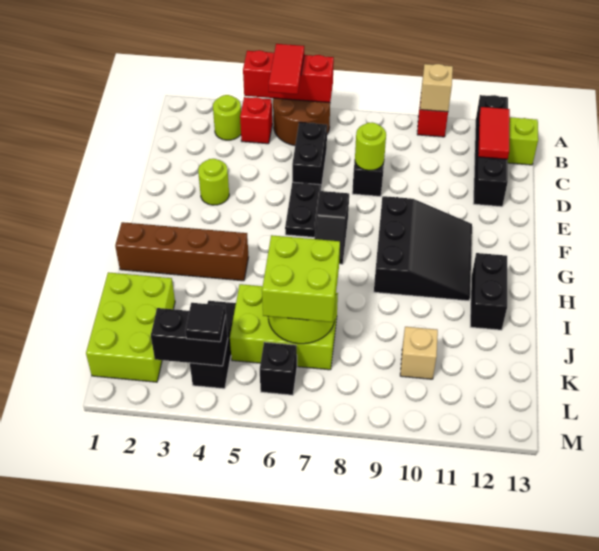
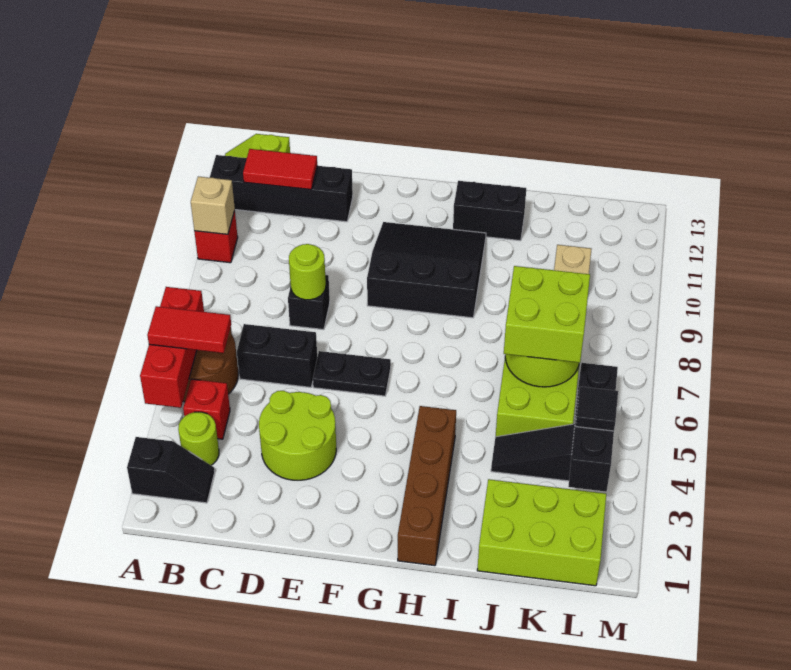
lime 1x1 round brick [198,159,229,205] -> lime 2x2 round brick [259,391,336,480]
black 1x2 slope [314,191,349,264] -> black 1x2 slope moved to [127,437,215,503]

